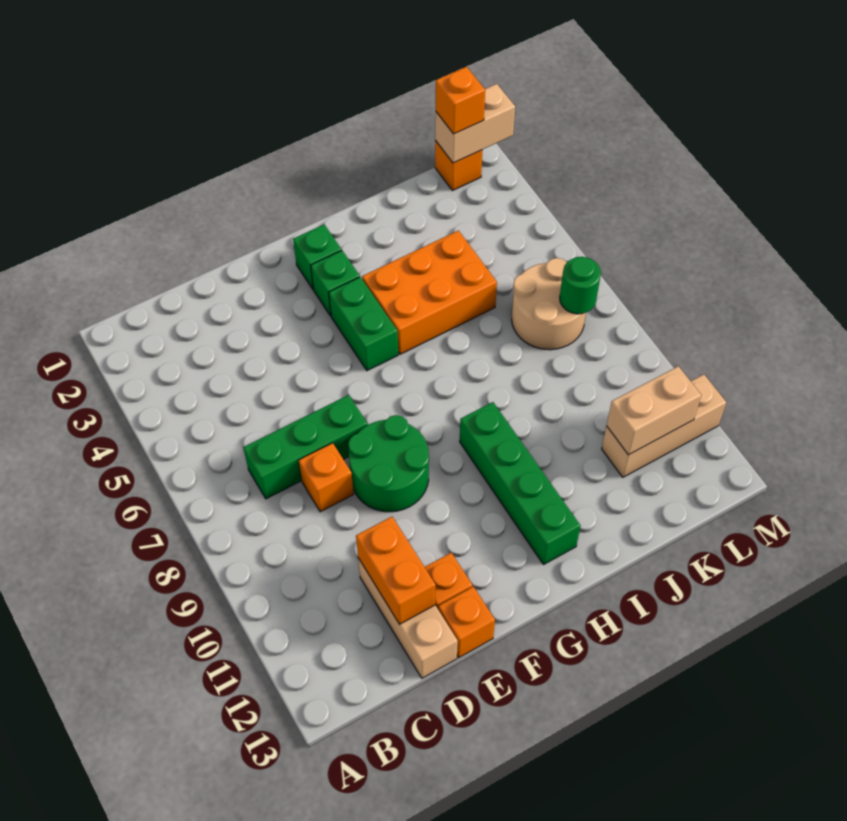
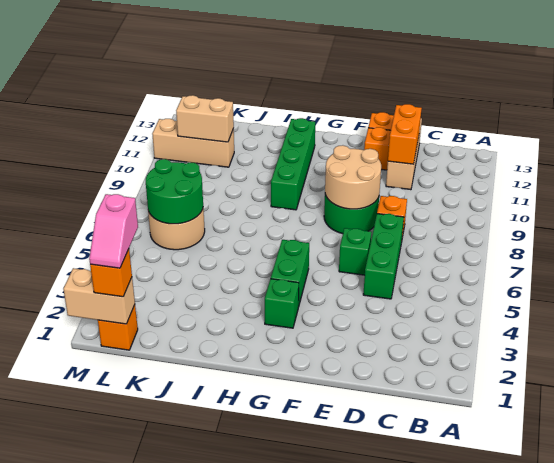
green 1x3 brick [243,395,368,499] -> green 1x3 brick turned to [363,214,404,299]
none -> tan 2x2 round brick [325,145,381,209]
green 1x1 brick [293,225,341,289] -> green 1x1 brick moved to [339,228,372,275]
orange 2x3 brick [362,231,497,354] -> none
none -> pink 1x2 slope [89,194,138,268]
green 1x1 round brick [560,257,601,314] -> green 2x2 round brick [146,159,203,224]

